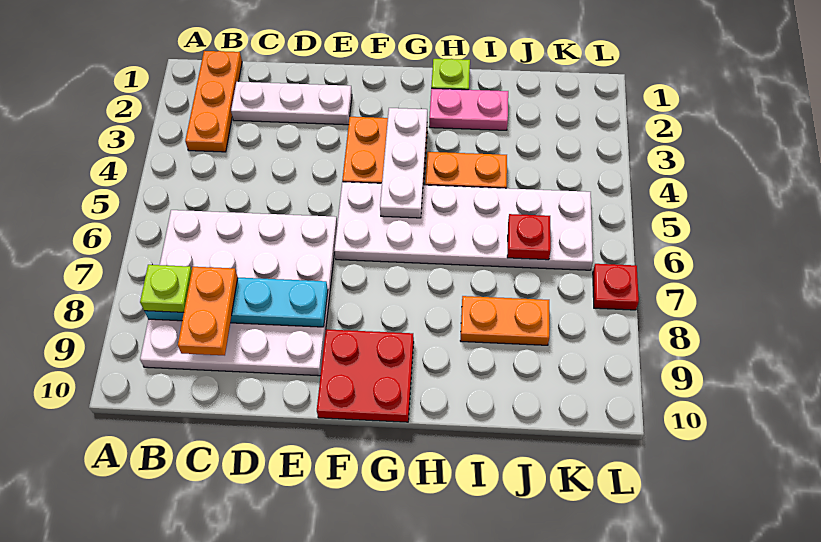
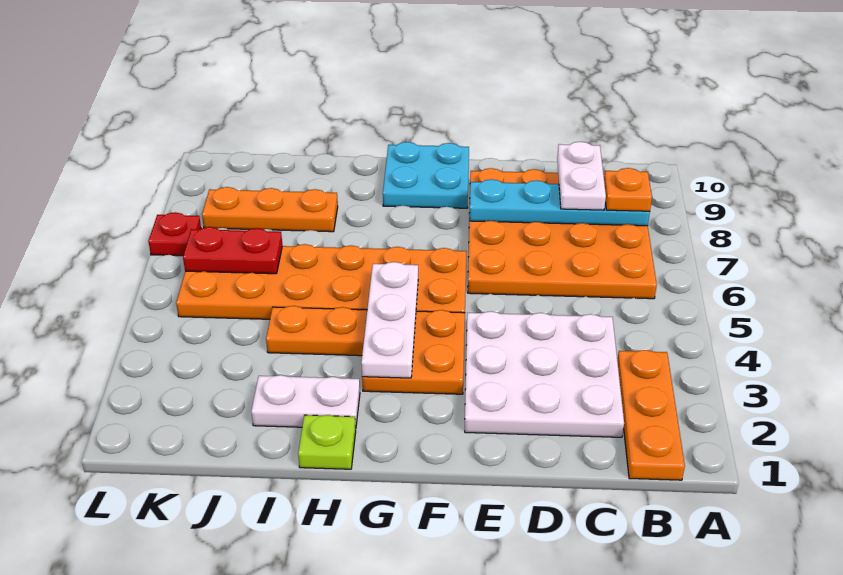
white 4x4 plate [140,210,337,376] -> orange 4x4 plate [468,168,657,299]
lime 1x1 plate [140,265,192,312] -> orange 1x1 plate [604,168,652,211]
white 1x3 plate [231,82,352,125] -> white 3x3 plate [465,311,624,437]
orange 1x2 plate [178,267,238,355] -> white 1x2 plate [557,142,606,210]
white 2x6 plate [334,182,593,270] -> orange 2x6 plate [176,244,467,319]
red 2x2 plate [317,329,414,422] -> cyan 2x2 plate [383,142,469,208]
pink 1x2 plate [429,88,508,130] -> white 1x2 plate [251,375,360,427]
orange 1x2 plate [460,296,549,345] -> orange 1x3 plate [202,187,338,232]
red 1x1 plate [507,214,551,260] -> red 1x2 plate [183,227,282,274]

